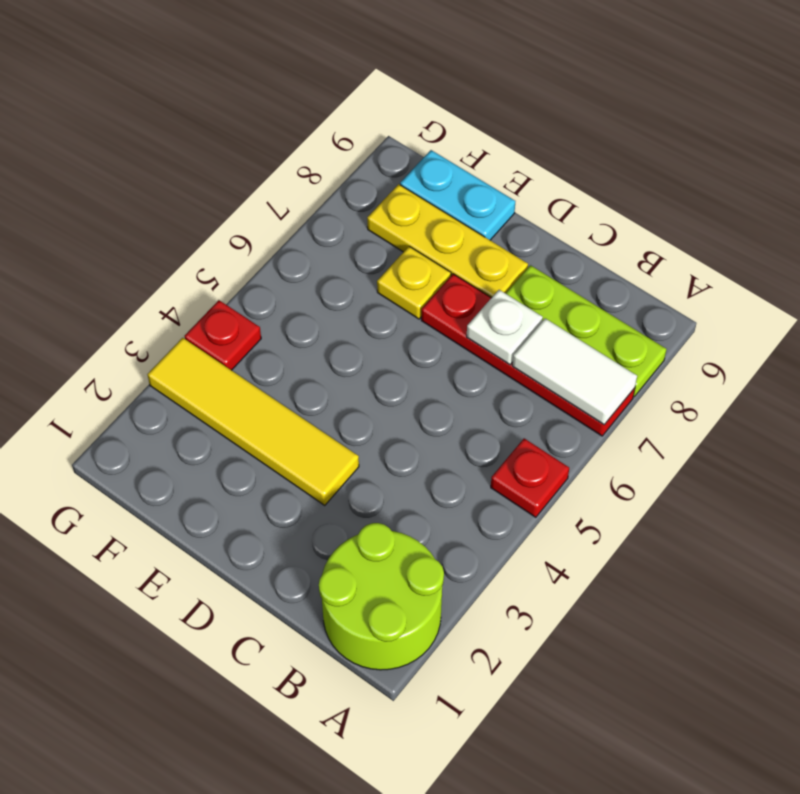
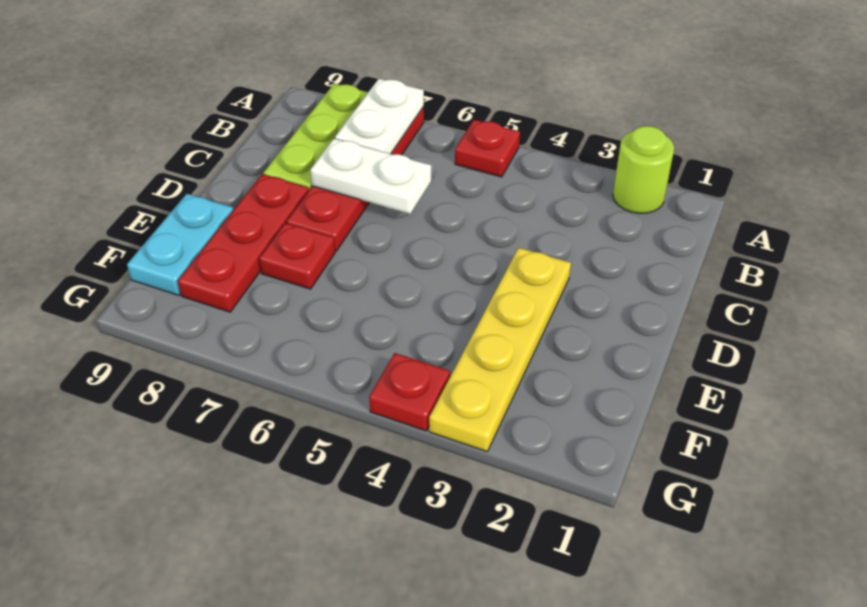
lime 2x2 round brick [319,523,444,670] -> lime 1x1 round brick [613,126,674,214]
white 1x2 tile [512,318,637,425] -> white 1x2 plate [335,79,424,154]
white 1x1 plate [467,290,543,365] -> white 1x2 plate [310,139,431,214]
yellow 1x4 tile [147,338,359,505] -> yellow 1x4 plate [429,248,571,451]
yellow 1x3 plate [367,184,528,298] -> red 1x3 plate [178,174,309,312]
yellow 1x1 plate [377,246,451,319] -> red 1x1 plate [259,223,335,289]

